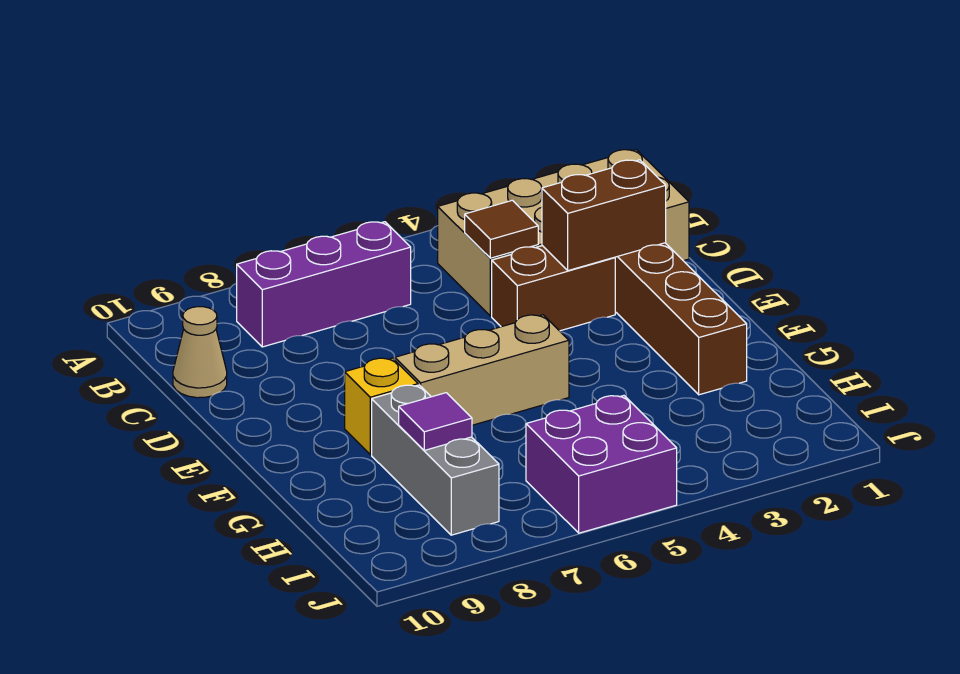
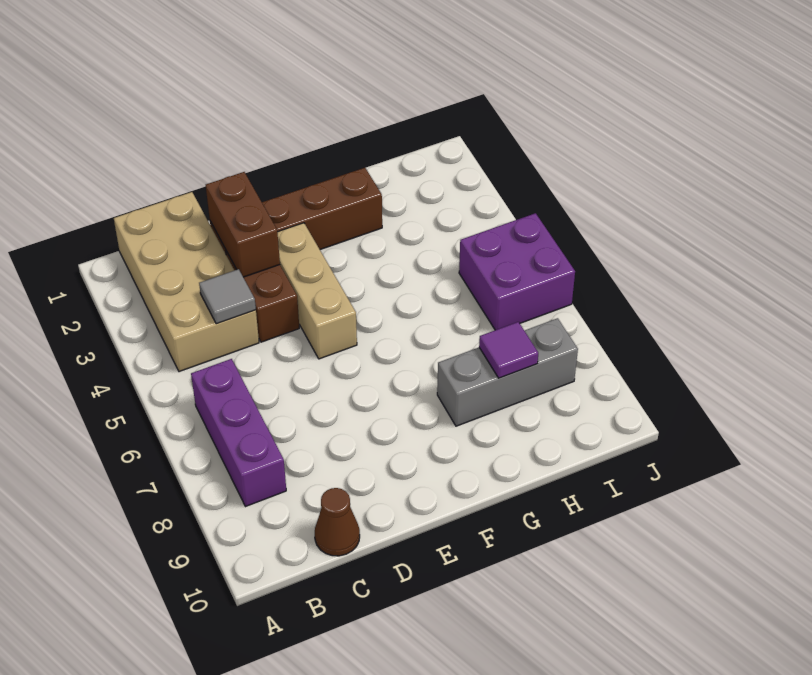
brown 1x1 tile [465,200,538,258] -> grey 1x1 tile [199,269,256,324]
tan 1x1 cone [173,307,227,398] -> brown 1x1 cone [315,488,360,556]
tan 1x3 brick [395,315,569,425] -> tan 1x3 brick moved to [277,223,357,359]
yellow 1x1 brick [345,358,418,454] -> none

